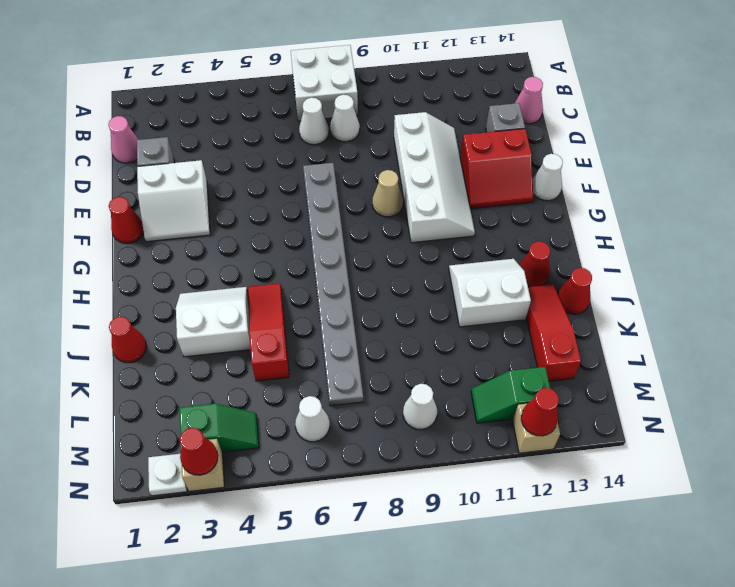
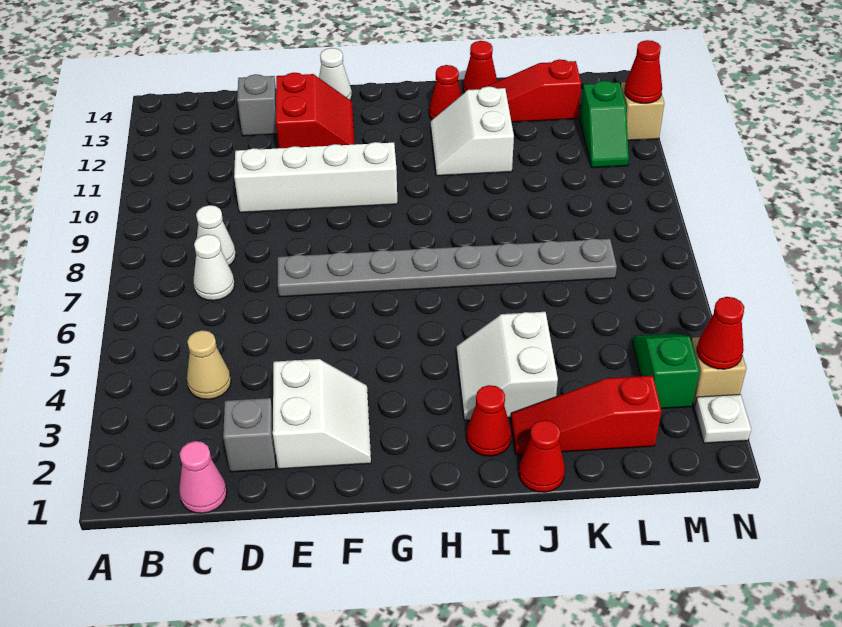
white 2x2 brick [291,45,358,121] -> none
pink 1x1 cone [515,77,543,124] -> none
red 1x1 cone [109,197,144,243] -> red 1x1 cone moved to [466,385,511,456]
tan 1x1 cone [372,170,403,217] -> tan 1x1 cone moved to [187,330,231,400]
red 1x3 slope [248,283,289,381] -> red 1x3 slope moved to [511,376,661,455]
white 1x1 cone [295,396,330,442] -> none
white 1x1 cone [403,384,437,429] -> none

